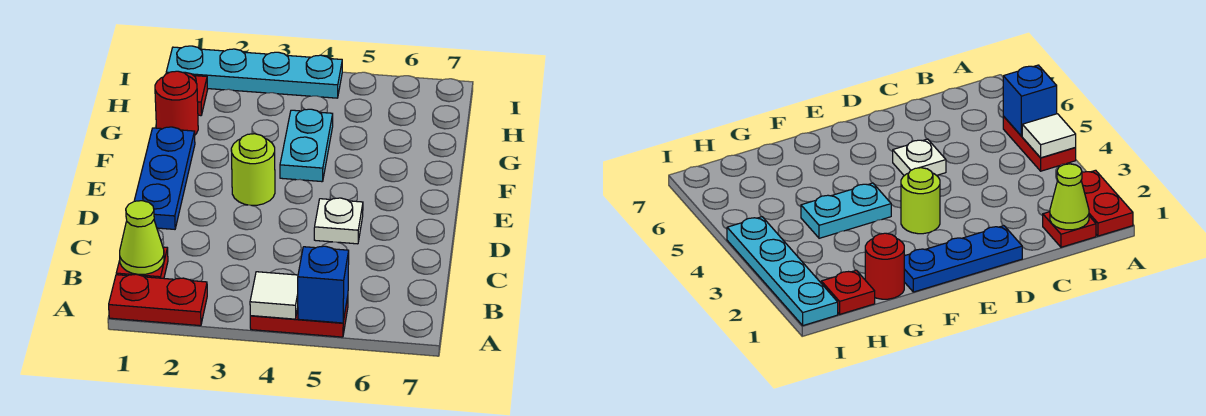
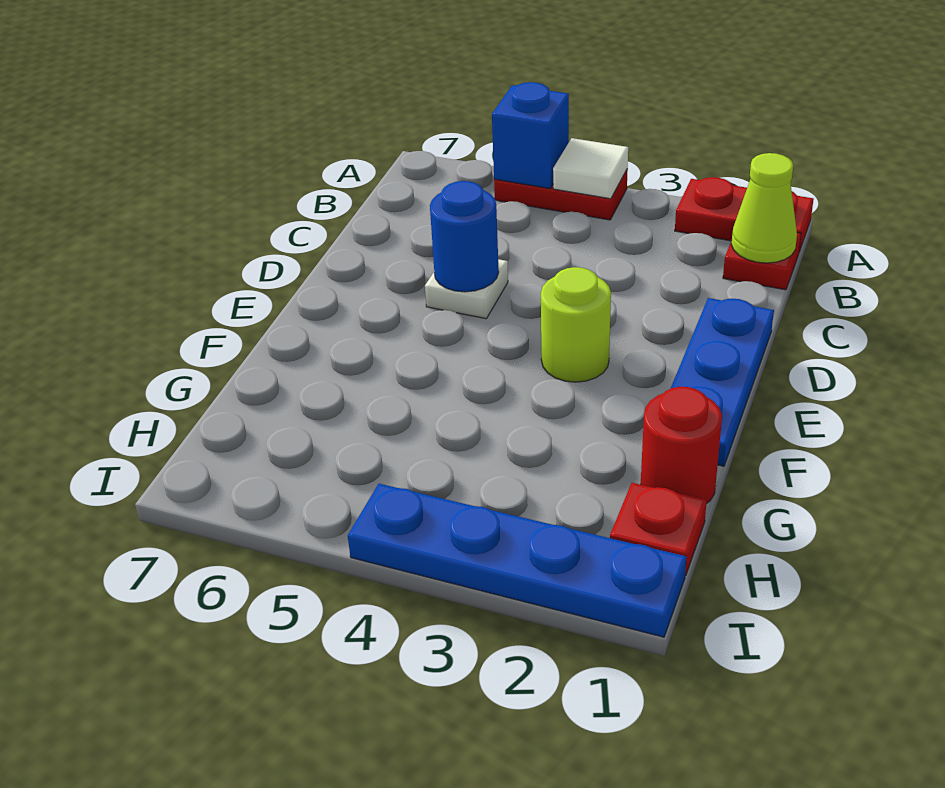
none -> blue 1x1 round brick [430,181,499,292]
cyan 1x2 plate [280,109,333,182] -> none
cyan 1x4 plate [166,46,342,98] -> blue 1x4 plate [348,484,687,637]

